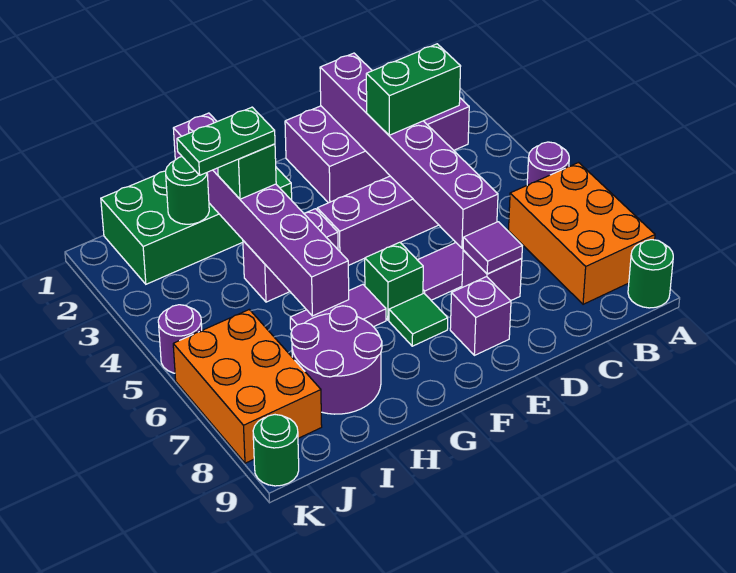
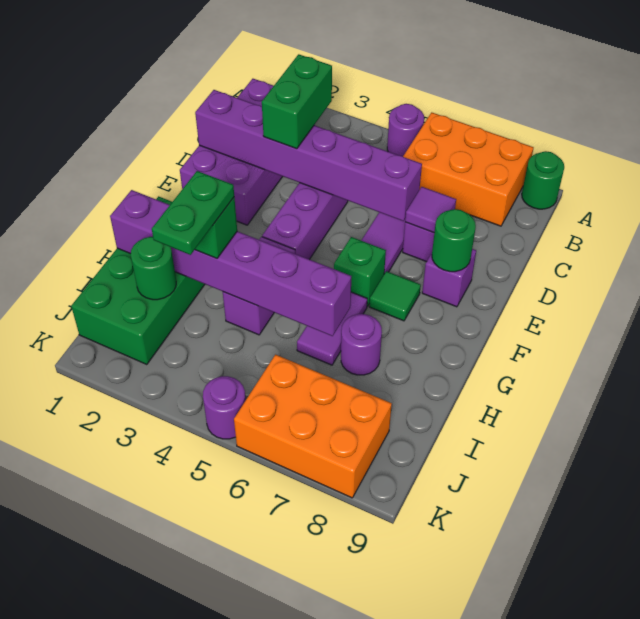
purple 2x2 round brick [291,306,382,414] -> purple 1x1 round brick [341,314,382,375]
green 1x1 round brick [253,415,299,486] -> green 1x1 round brick moved to [432,209,476,272]

